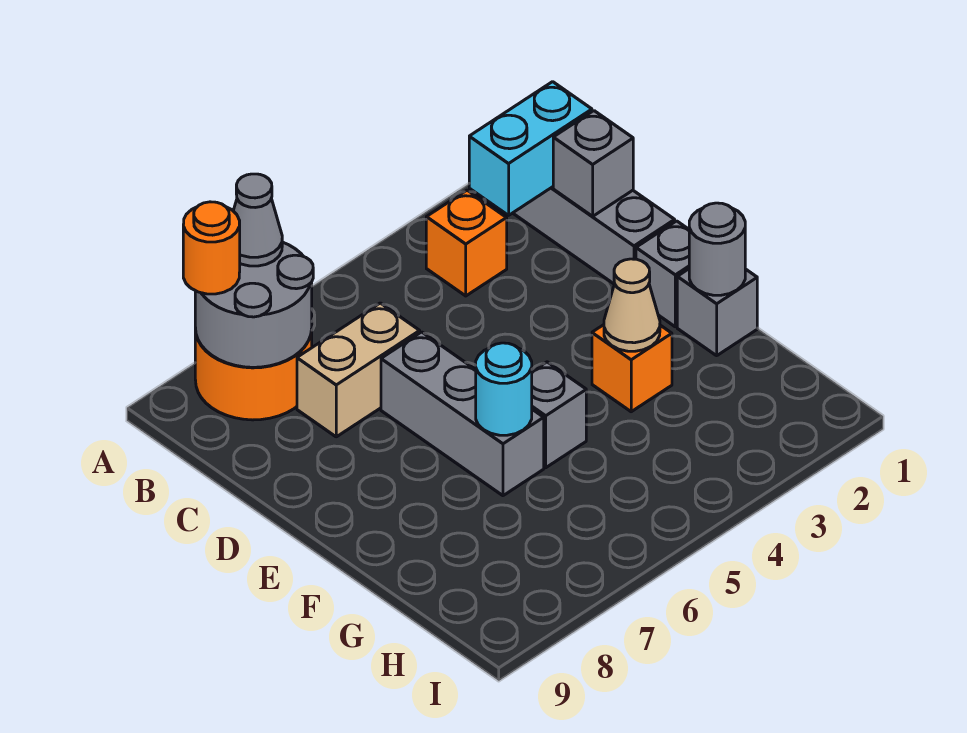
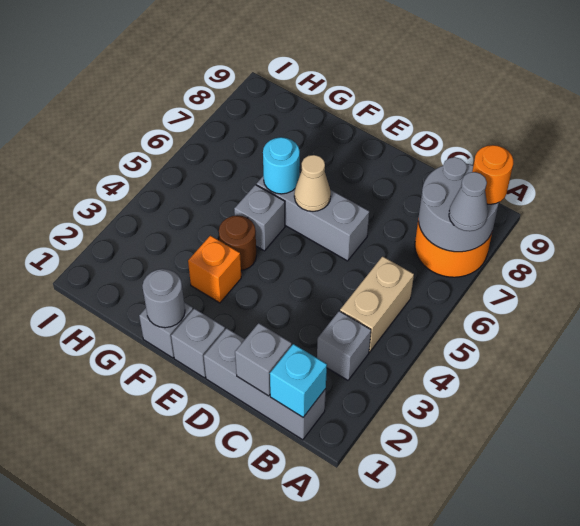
cyan 1x2 brick [469,82,592,215] -> cyan 1x1 brick [270,344,327,417]
orange 1x1 brick [426,190,507,296] -> grey 1x1 brick [317,311,371,380]
tan 1x2 brick [297,303,420,437] -> tan 1x2 brick moved to [340,256,414,352]
tan 1x1 cone [604,259,660,351] -> tan 1x1 cone moved to [294,155,331,211]
none -> brown 1x1 round brick [219,215,256,270]

